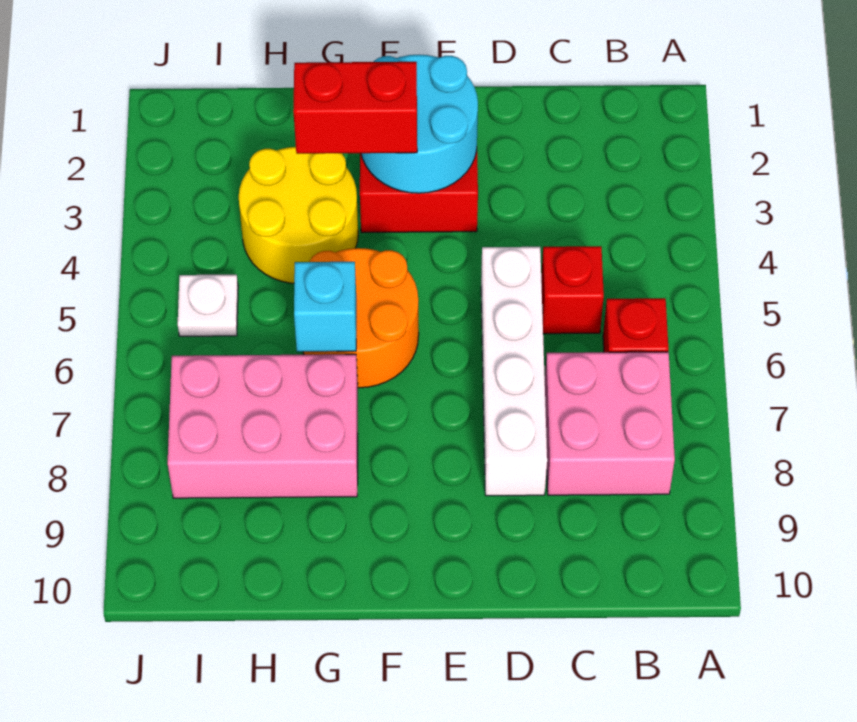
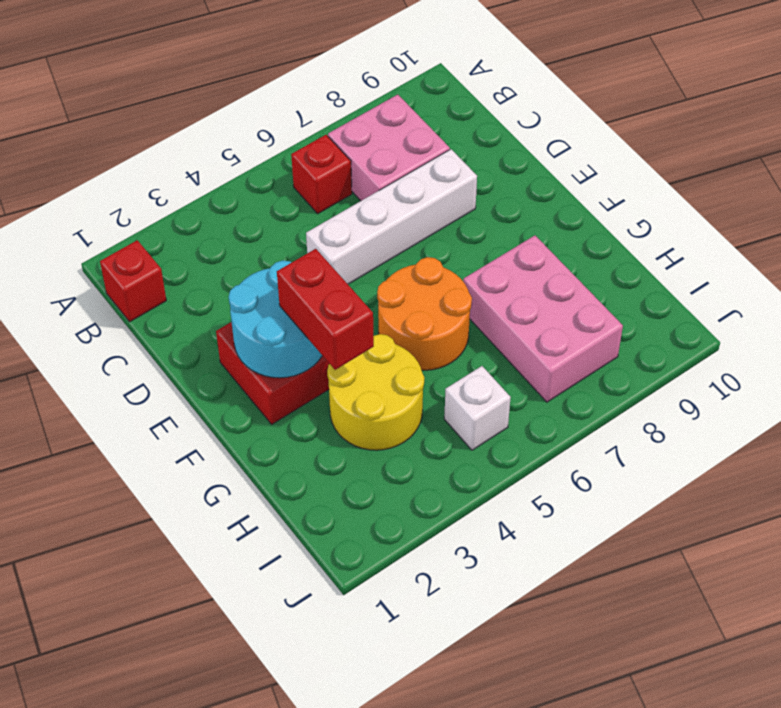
red 1x1 brick [541,246,604,334] -> red 1x1 brick moved to [100,240,166,322]
cyan 1x1 brick [294,262,356,352] -> none
white 1x1 plate [178,275,238,336] -> white 1x1 brick [444,366,511,450]

